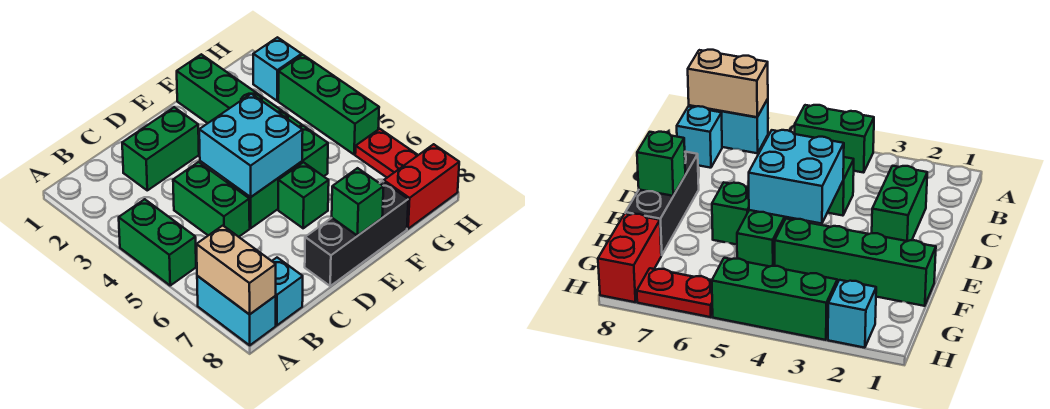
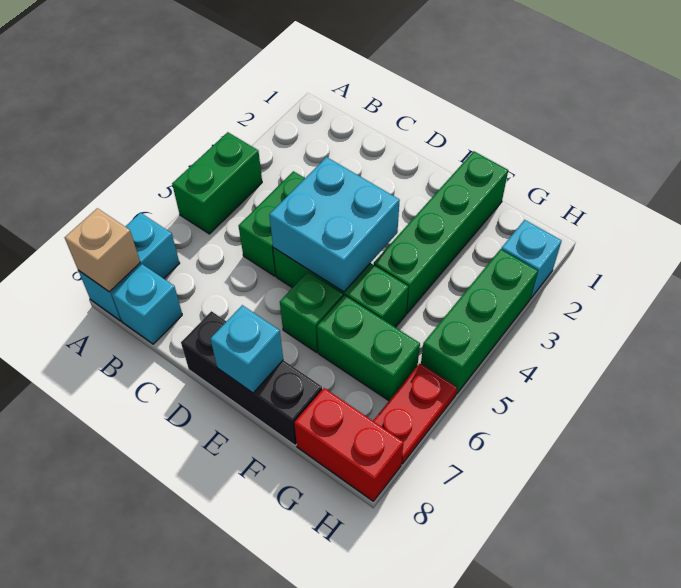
tan 1x2 brick [196,226,276,315] -> tan 1x1 brick [65,208,140,292]
green 1x2 brick [122,107,199,190] -> green 1x2 brick moved to [317,295,420,401]
green 1x1 brick [332,168,384,236] -> cyan 1x1 brick [210,305,283,393]

